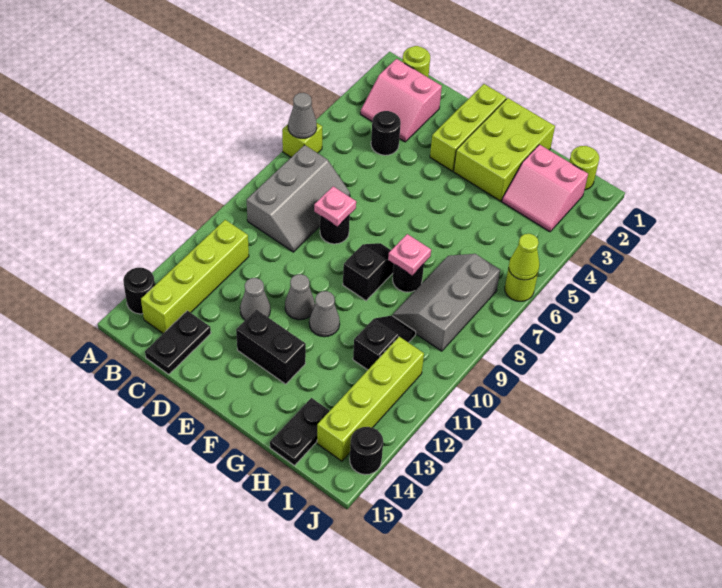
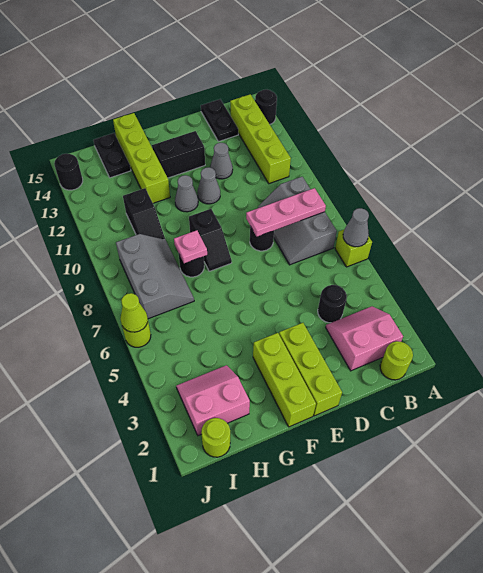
pink 1x1 plate [314,186,356,226] -> pink 1x3 plate [246,188,326,237]
lime 2x3 brick [454,98,555,201] -> lime 1x3 brick [253,333,316,427]
lime 1x4 brick [317,337,424,461] -> lime 1x4 brick moved to [113,113,170,203]

